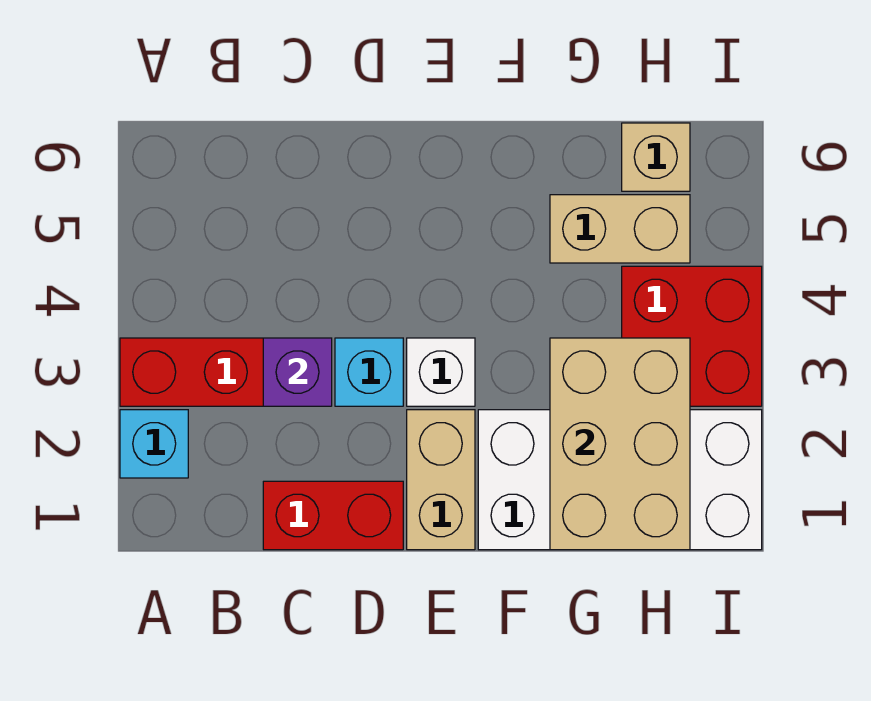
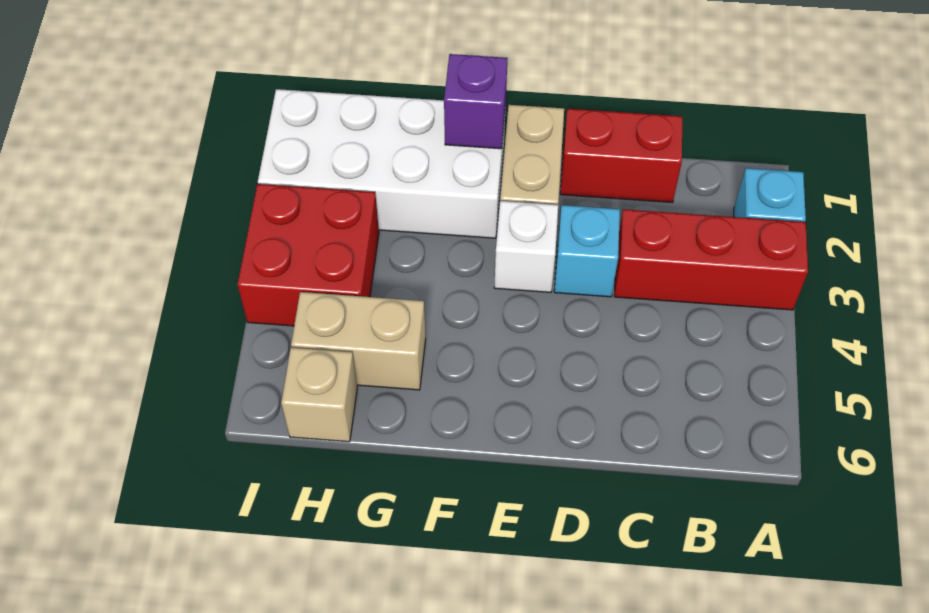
purple 1x1 brick [263,338,332,406] -> purple 1x1 brick moved to [444,54,507,149]
tan 2x3 brick [550,338,690,550] -> none

